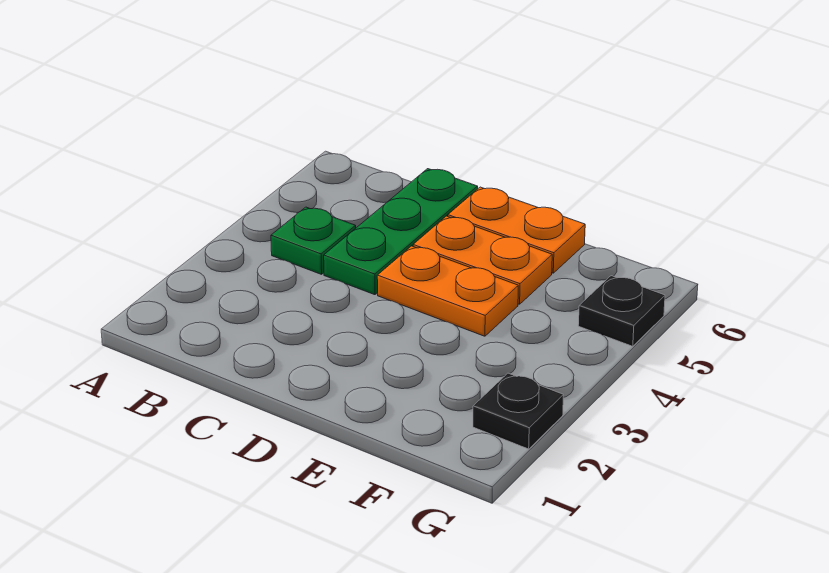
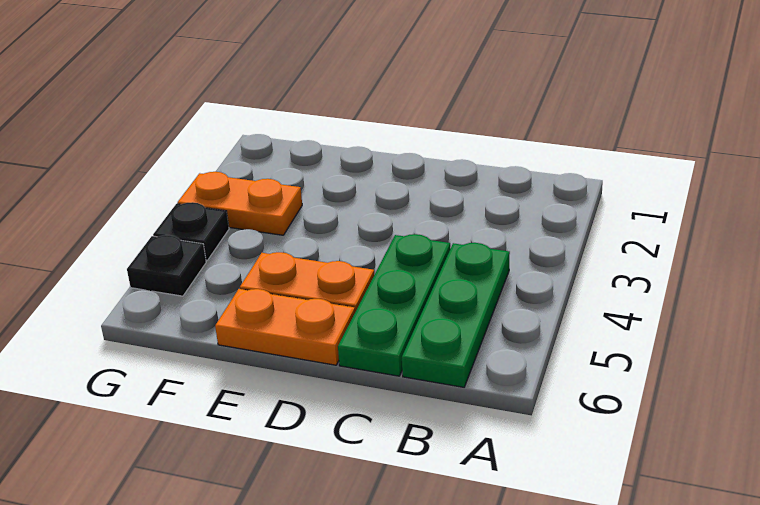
green 1x1 plate [271,207,356,274] -> green 1x3 plate [402,243,510,387]
orange 1x2 plate [377,246,518,336] -> orange 1x2 plate moved to [178,172,302,235]
black 1x1 plate [473,373,563,449] -> black 1x1 plate moved to [153,202,229,261]

